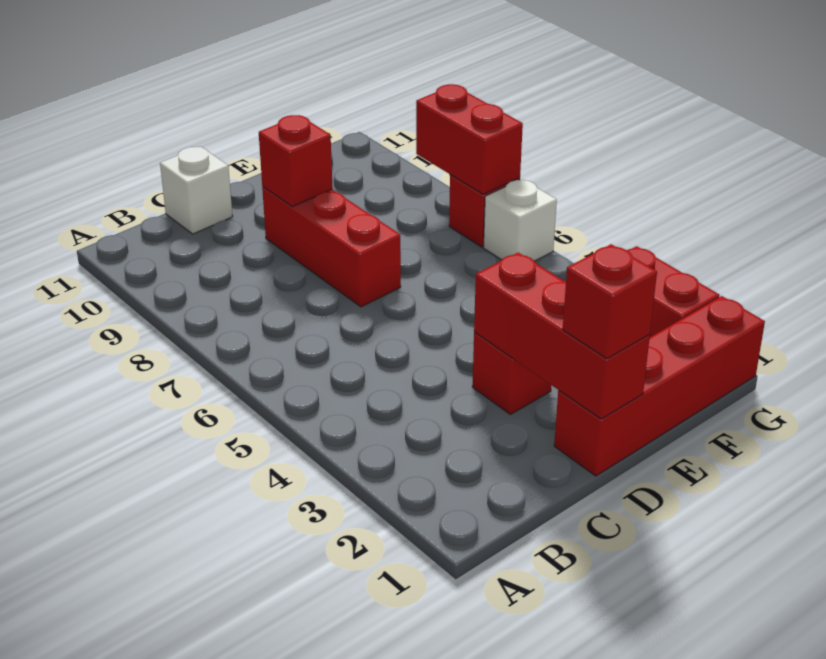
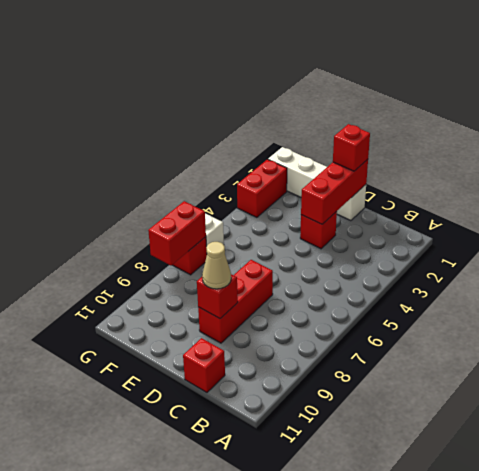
white 1x1 brick [160,147,233,234] -> red 1x1 brick [183,338,225,392]
red 1x4 brick [554,296,765,476] -> white 1x4 brick [268,147,366,221]
none -> tan 1x1 cone [202,242,231,289]

